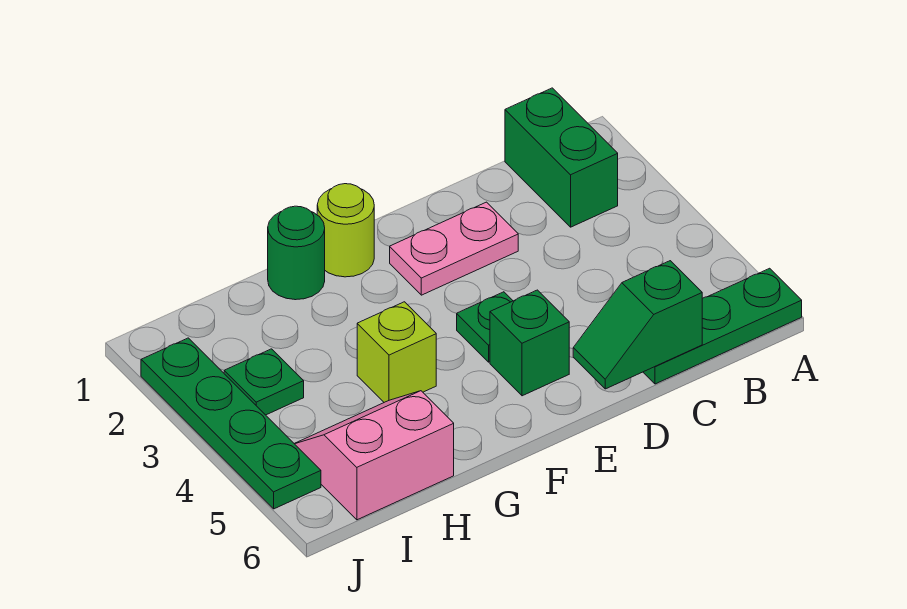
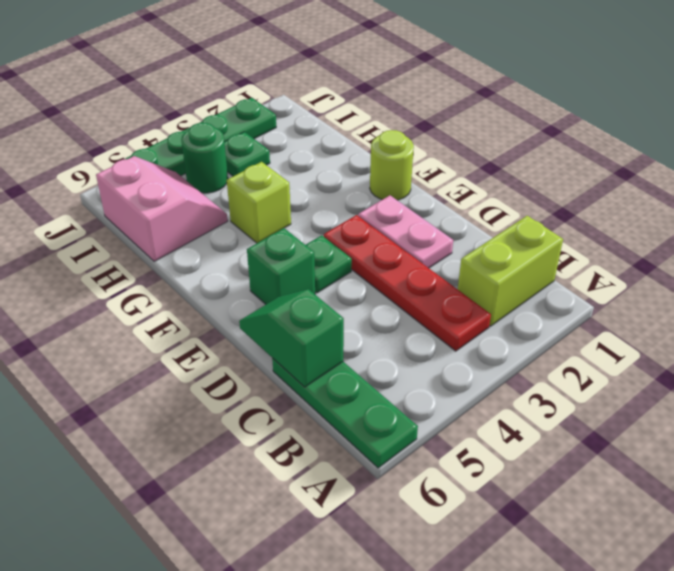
green 1x2 brick [505,88,618,227] -> lime 1x2 brick [458,216,563,326]
none -> red 1x4 plate [324,215,491,351]
green 1x1 round brick [268,206,325,300] -> green 1x1 round brick moved to [181,123,228,193]

